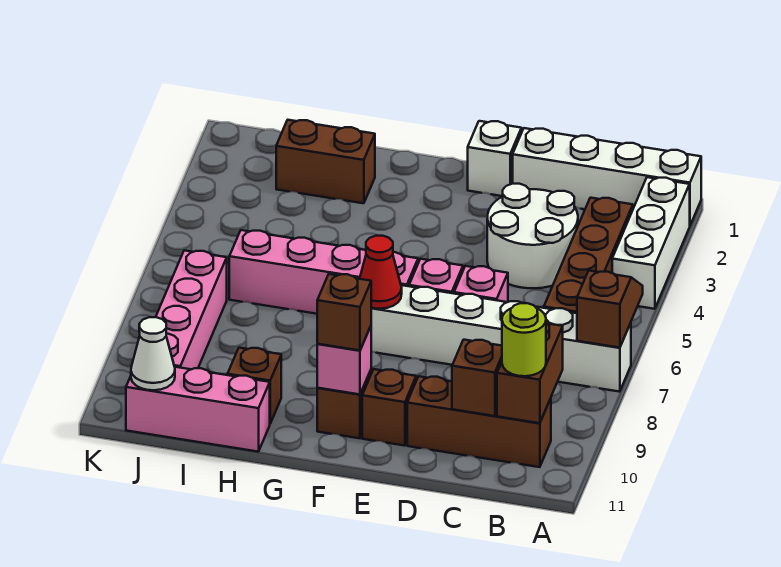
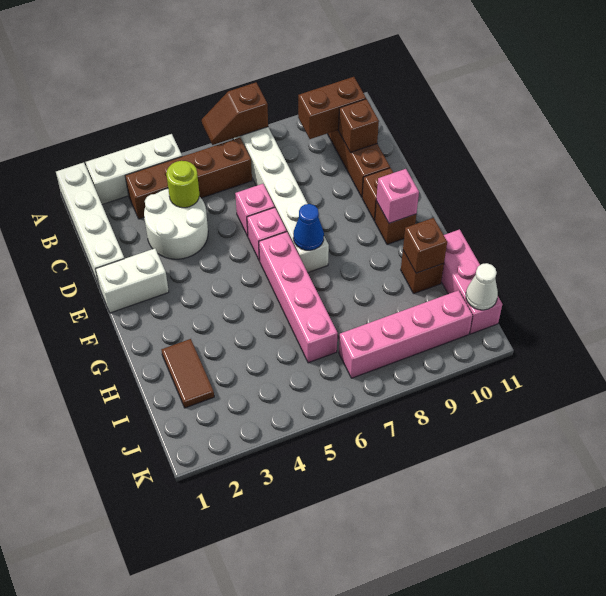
lime 1x1 round brick [502,303,546,376] -> lime 1x1 round brick moved to [166,161,199,208]
white 1x1 brick [468,121,522,196] -> white 1x2 brick [95,249,169,313]
red 1x1 cone [360,236,402,309] -> blue 1x1 cone [293,204,324,250]
brown 1x1 brick [317,274,371,350] -> brown 1x1 brick moved to [403,218,447,273]
brown 1x2 brick [276,120,375,203] -> brown 1x2 tile [161,339,214,408]

